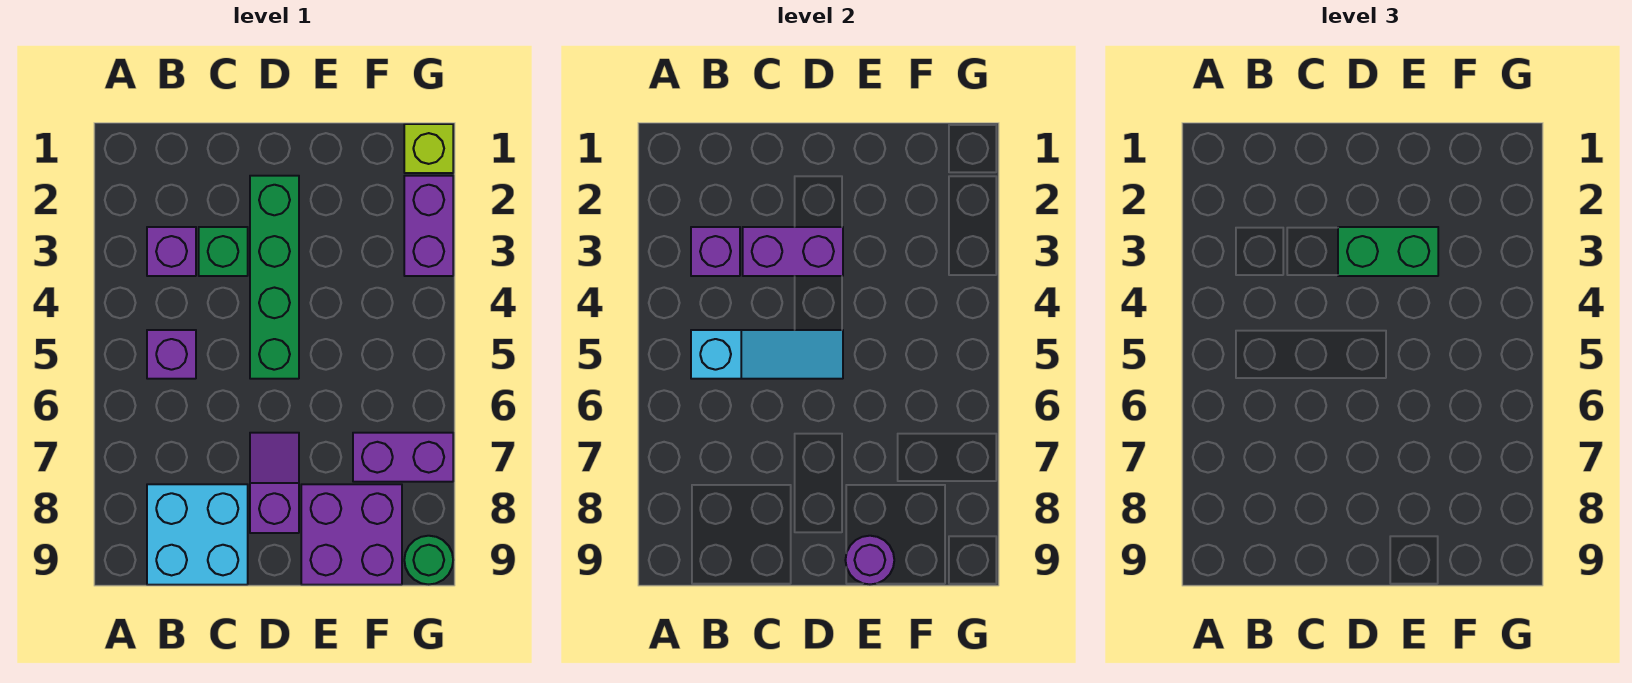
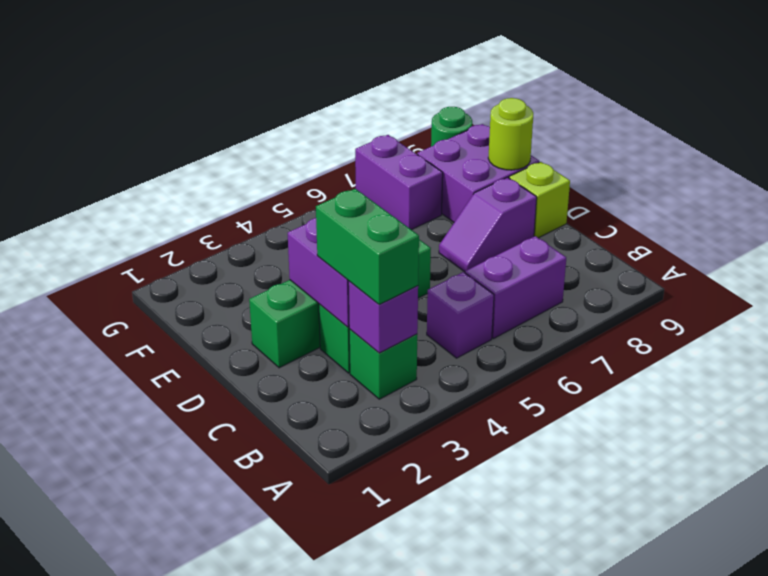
purple 1x1 brick [147,227,196,276] -> green 1x1 brick [349,329,417,399]
cyan 1x3 slope [691,330,843,379] -> none
cyan 2x2 brick [147,484,248,585] -> none
green 1x2 brick [1338,227,1438,276] -> green 1x2 brick moved to [316,189,419,305]
purple 1x1 round brick [845,536,894,585] -> lime 1x1 round brick [488,98,533,170]
lime 1x1 brick [404,124,453,173] -> lime 1x1 brick moved to [509,162,570,238]
purple 1x2 brick [404,176,453,276] -> purple 1x2 brick moved to [465,236,566,338]

